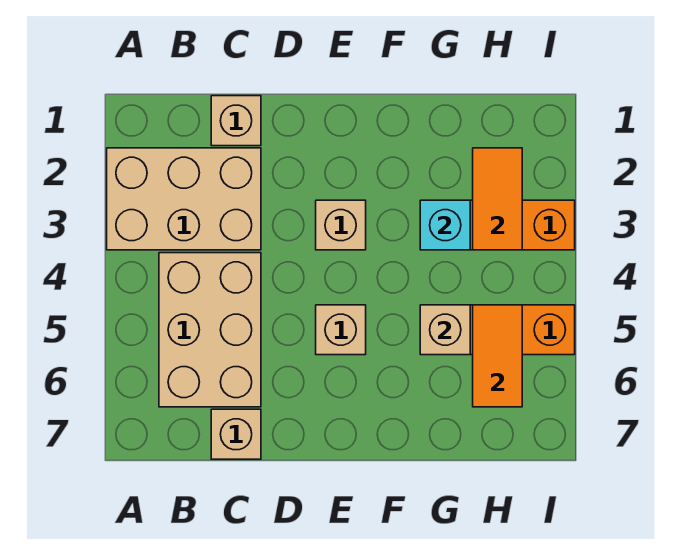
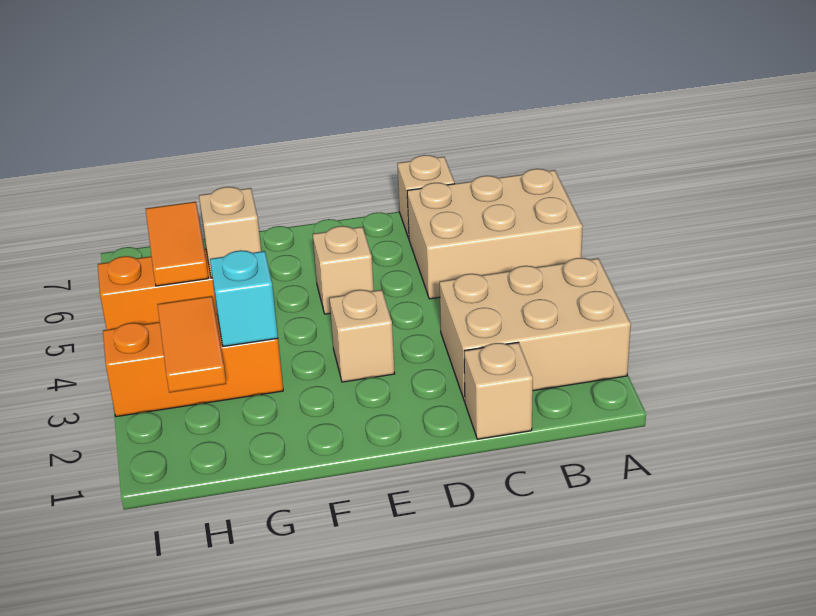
tan 2x3 brick [159,253,261,407] -> tan 2x3 brick turned to [407,169,583,299]

